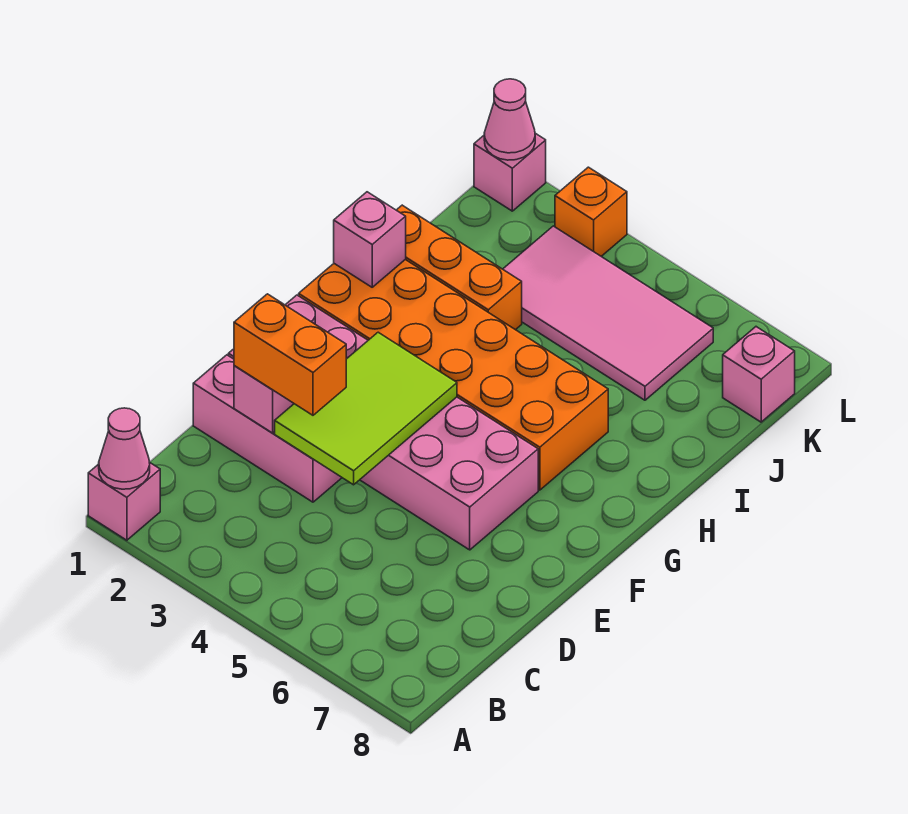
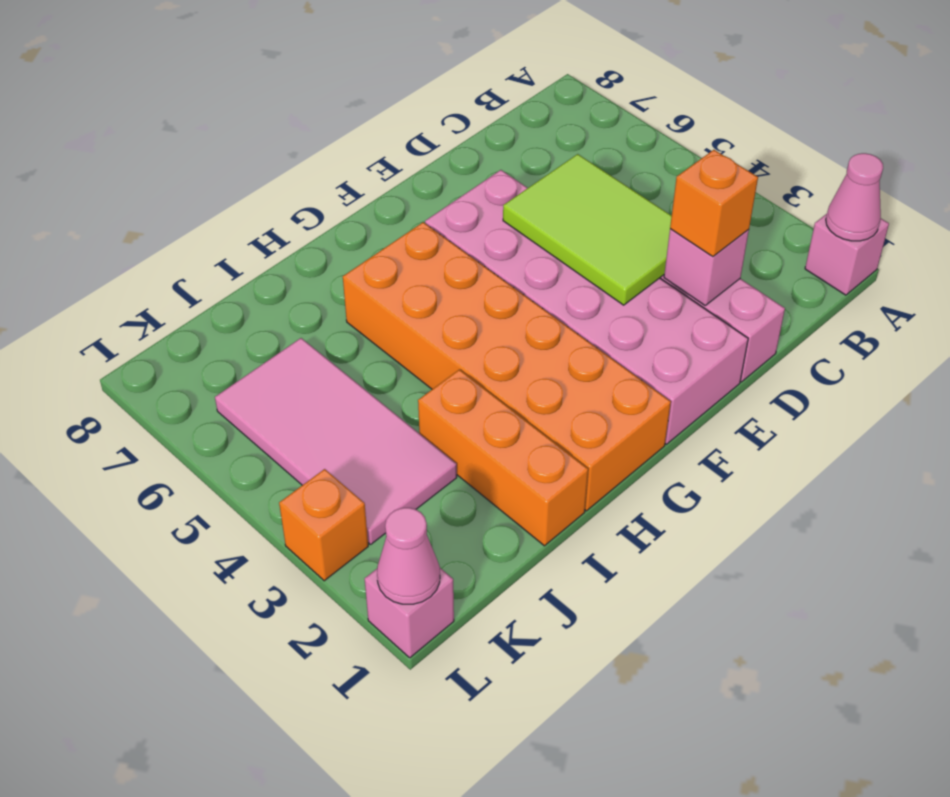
orange 1x2 brick [234,294,346,415] -> orange 1x1 brick [670,150,758,257]
lime 2x3 tile [275,332,457,485] -> lime 2x3 tile turned to [503,154,672,305]
pink 1x1 brick [334,192,406,287] -> none
pink 1x1 brick [723,327,795,422] -> none

